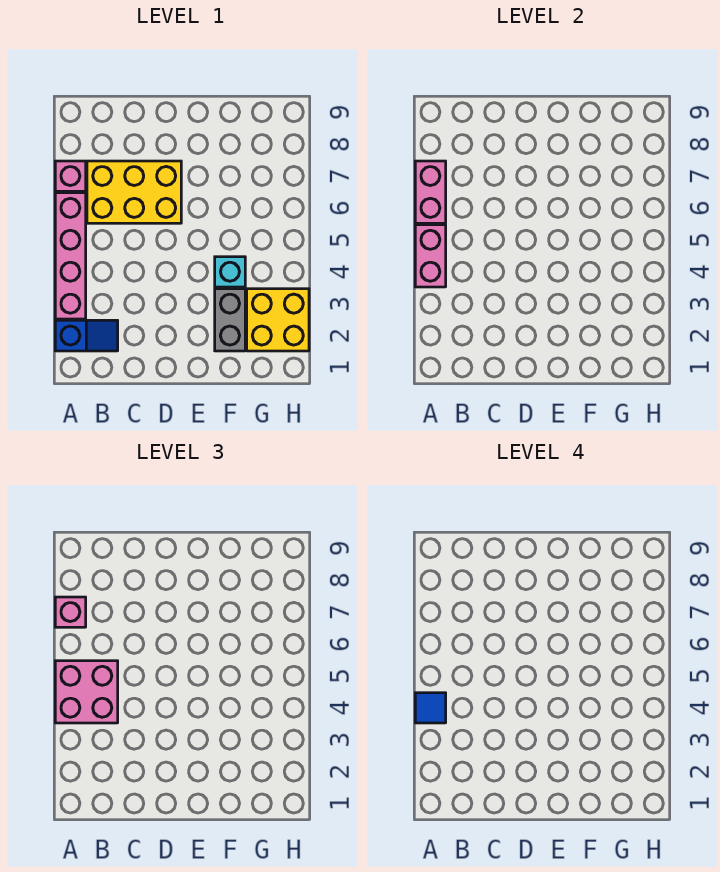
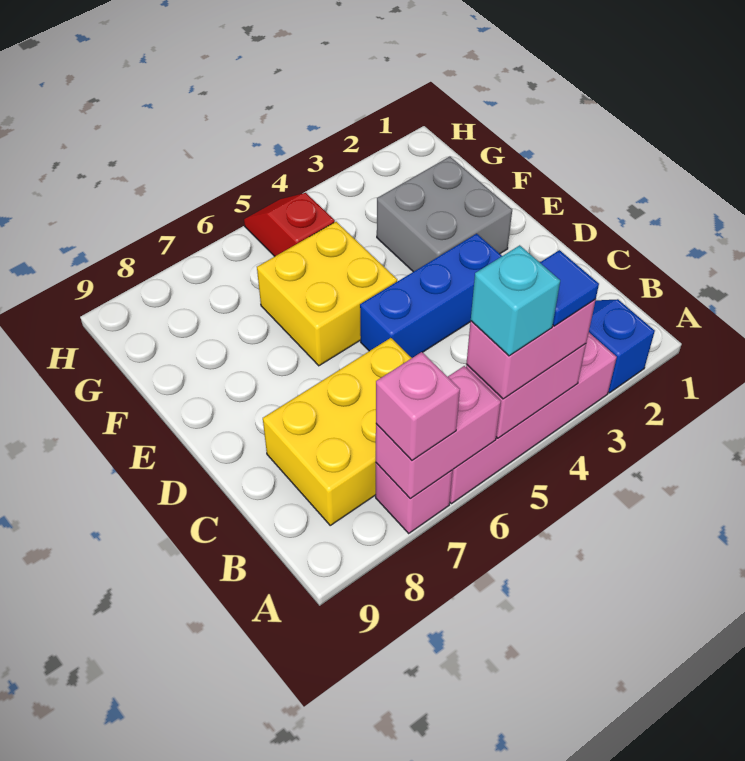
pink 2x2 brick [55,661,118,723] -> pink 1x2 brick [466,299,596,399]
yellow 2x3 brick [87,161,181,223] -> yellow 2x3 brick turned to [263,338,411,525]
none -> blue 1x3 brick [360,234,502,358]
grey 1x2 brick [215,289,245,351] -> grey 2x2 brick [377,156,512,272]
cyan 1x1 brick [215,257,245,287] -> cyan 1x1 brick moved to [471,245,560,356]
yellow 2x2 brick [247,289,309,351] -> yellow 2x2 brick moved to [257,222,397,366]
none -> red 1x2 slope [244,193,335,256]

